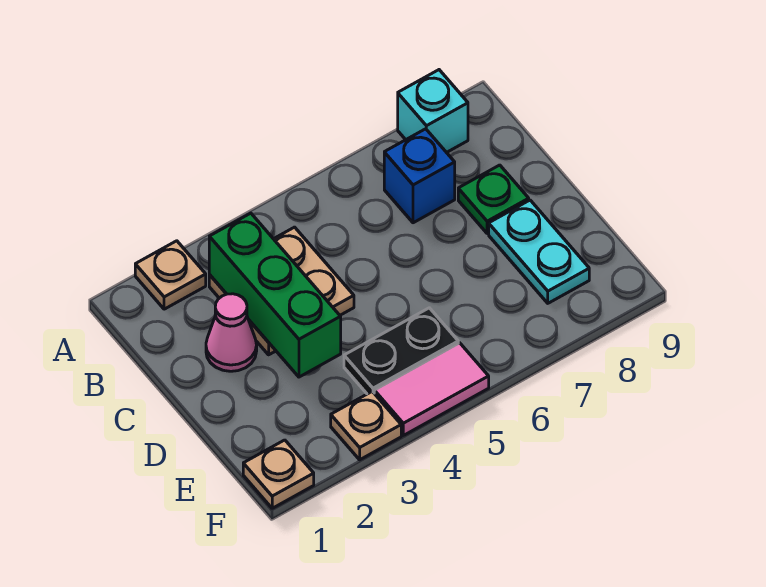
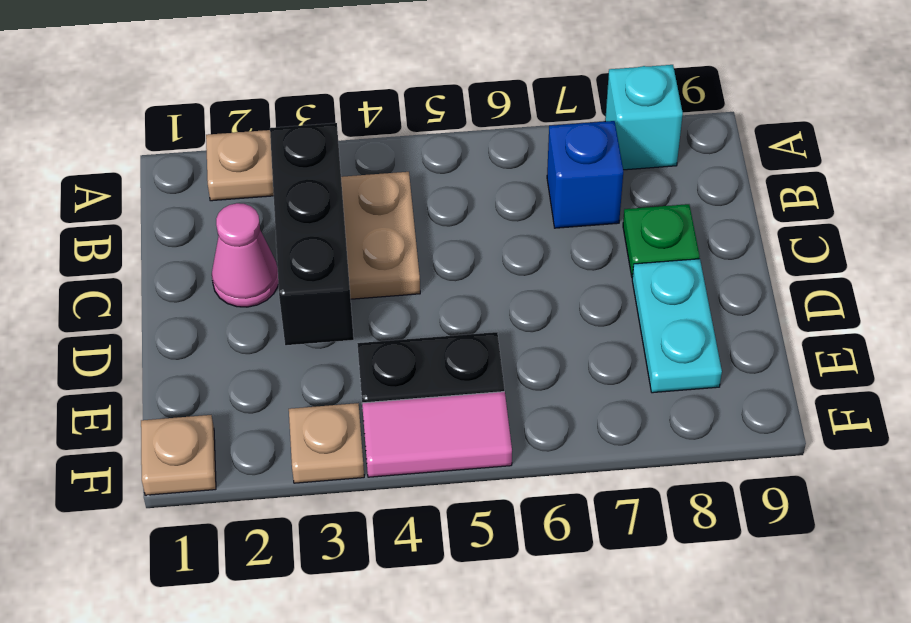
green 1x3 brick [209,213,341,377] -> black 1x3 brick [270,123,354,345]

